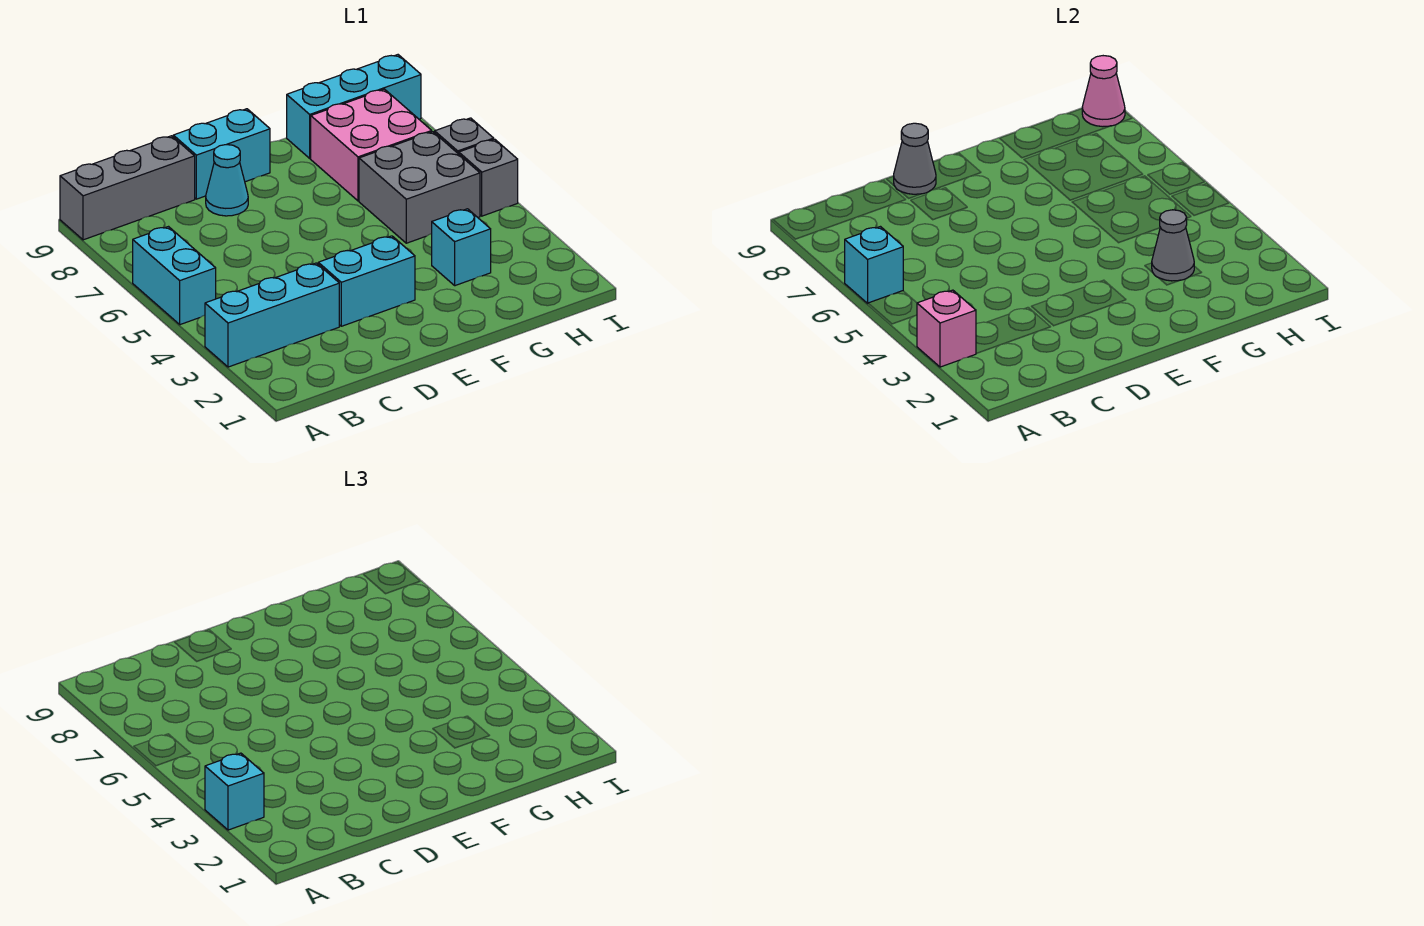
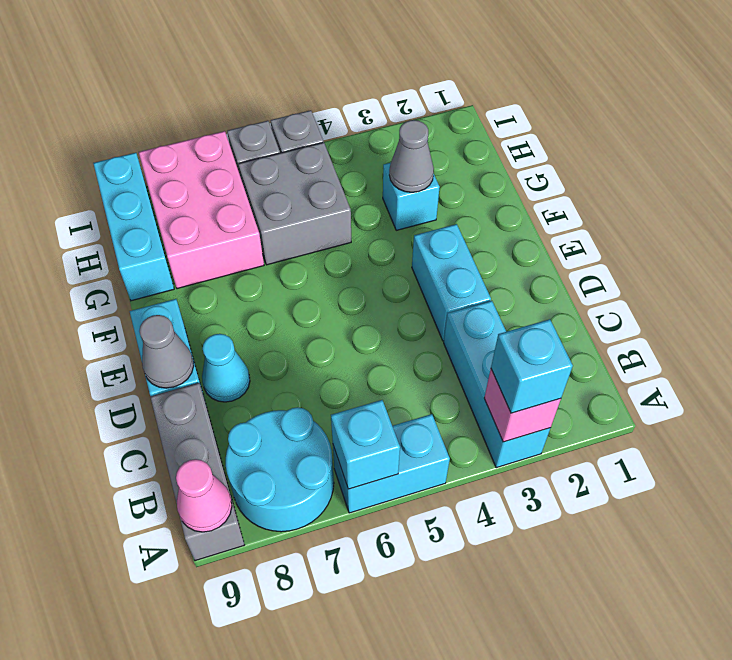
none -> cyan 2x2 round brick [226,407,334,532]
pink 2x2 brick [311,89,432,201] -> pink 2x3 brick [139,131,264,289]
pink 1x1 cone [1082,56,1125,127] -> pink 1x1 cone moved to [176,459,232,532]

